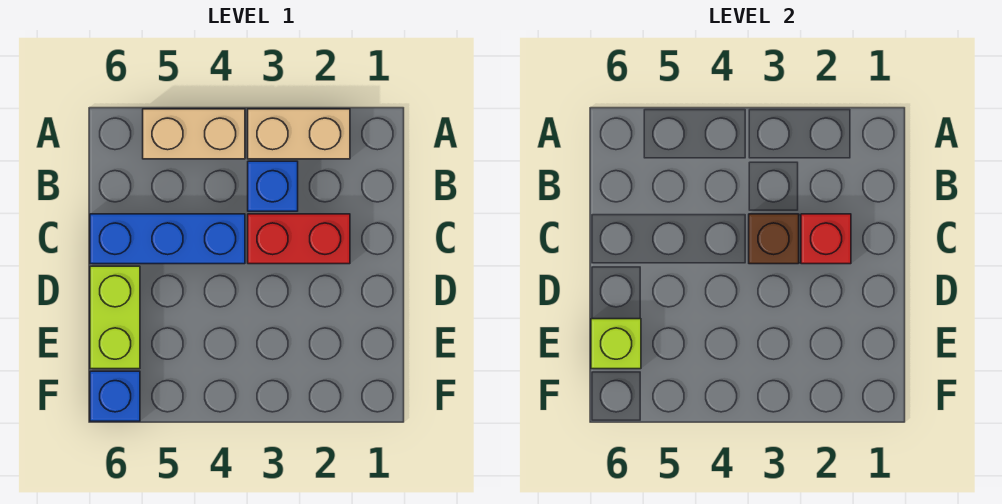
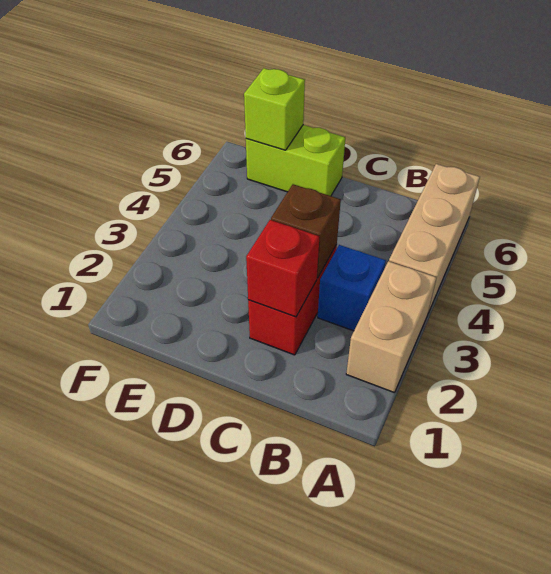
tan 1x2 brick [143,109,245,159] -> tan 1x3 brick [389,164,480,313]
blue 1x3 brick [90,214,245,264] -> none
blue 1x1 brick [90,371,140,421] -> none

